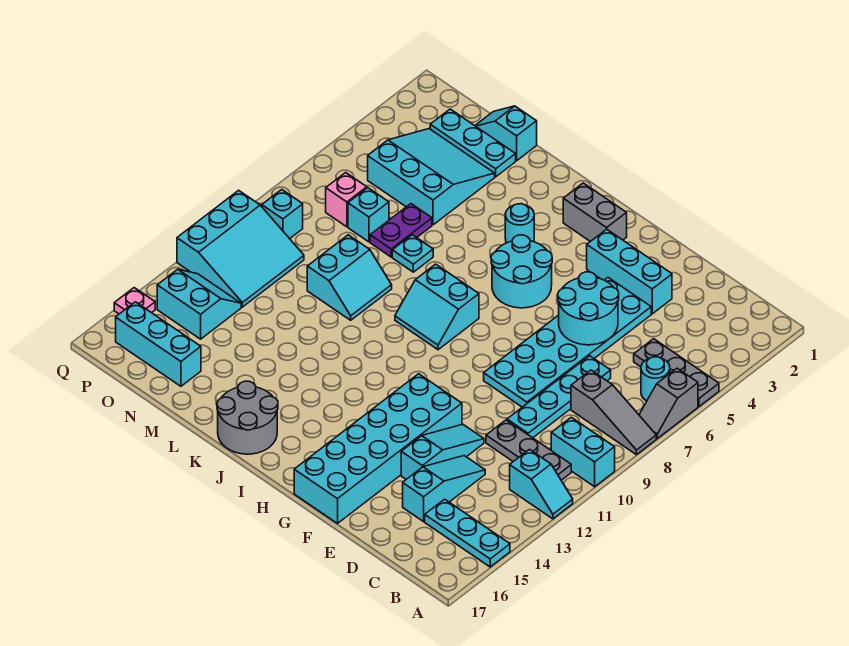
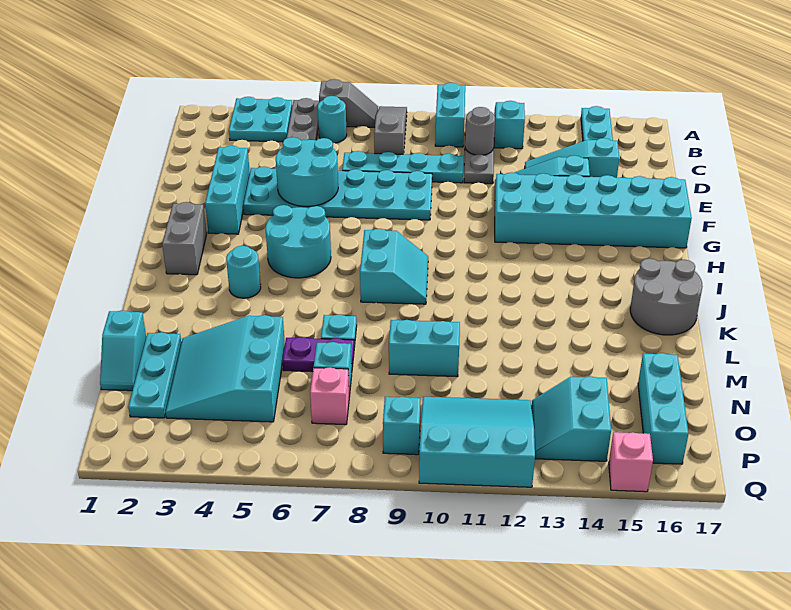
none -> cyan 2x2 plate [229,97,292,142]
none -> grey 1x1 round brick [465,107,495,155]
pink 1x1 plate [114,288,155,314] -> pink 1x1 brick [609,432,653,492]

